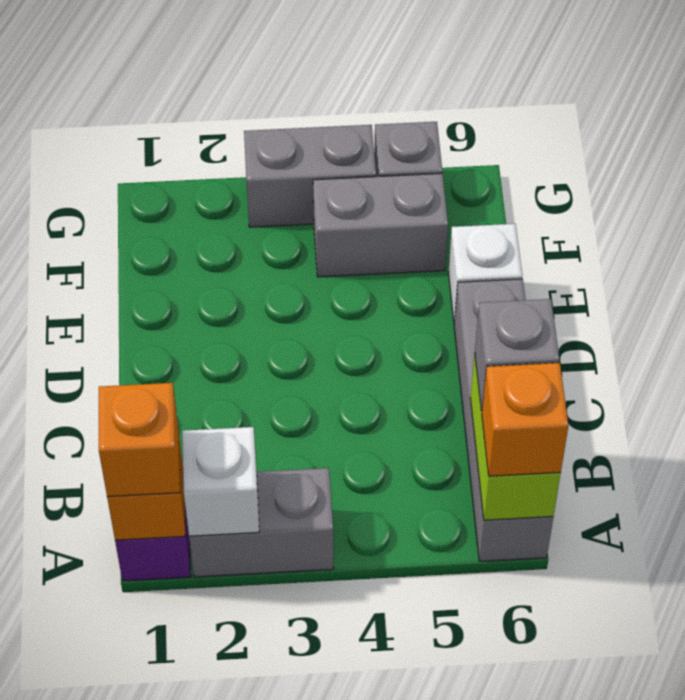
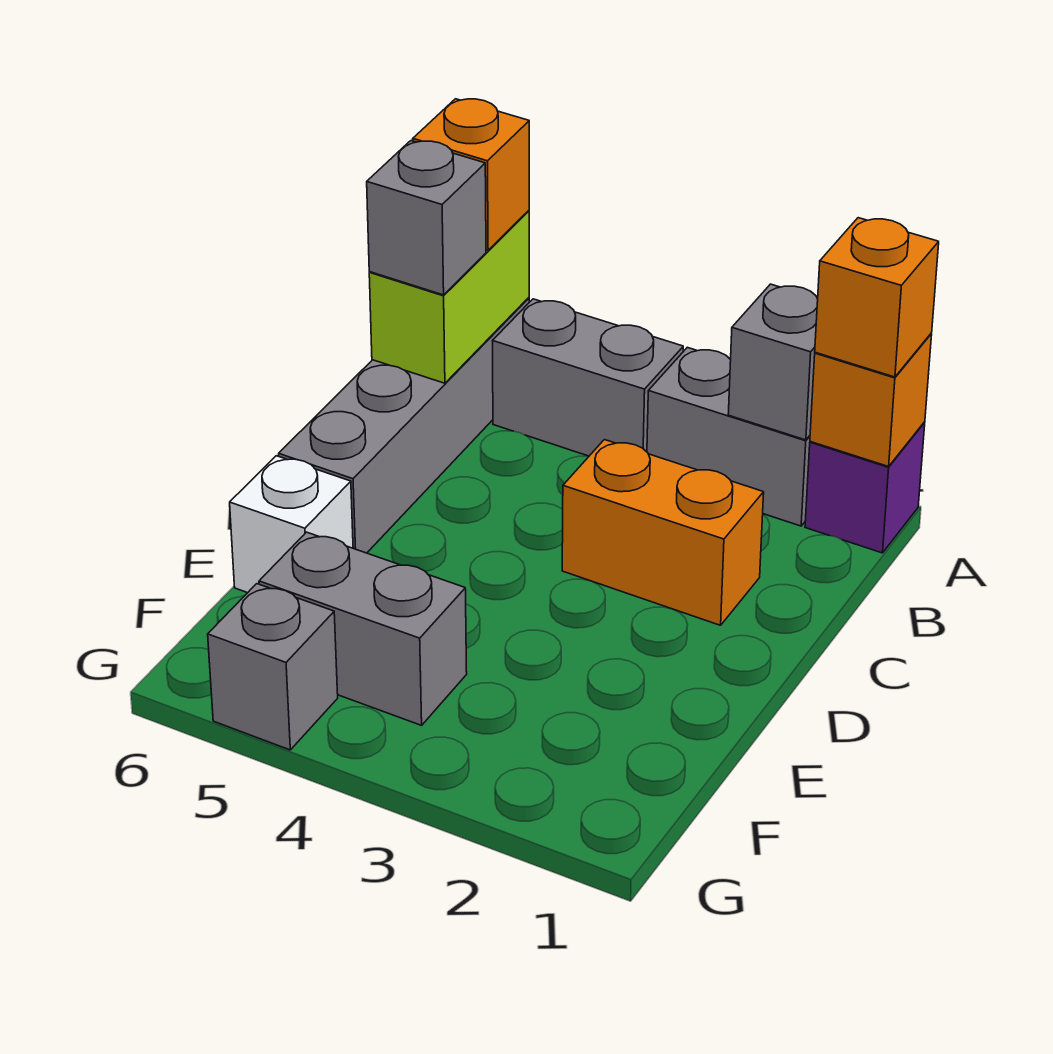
white 1x1 brick [182,427,259,536] -> grey 1x1 brick [728,284,818,440]
none -> orange 1x2 brick [562,440,764,625]
grey 1x2 brick [244,125,376,227] -> grey 1x2 brick moved to [493,299,683,456]

